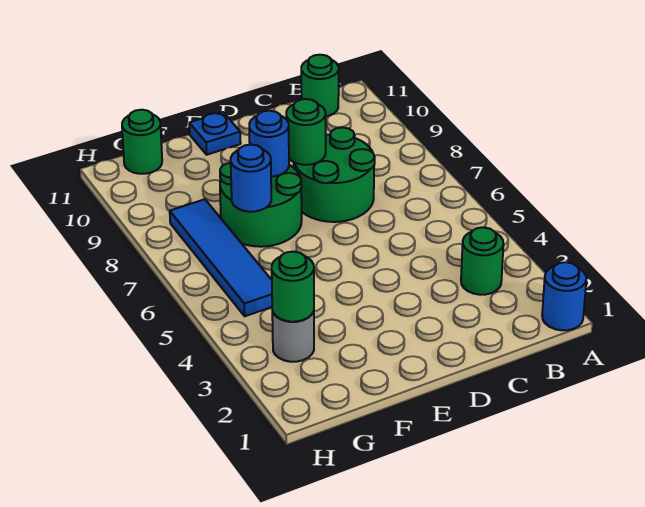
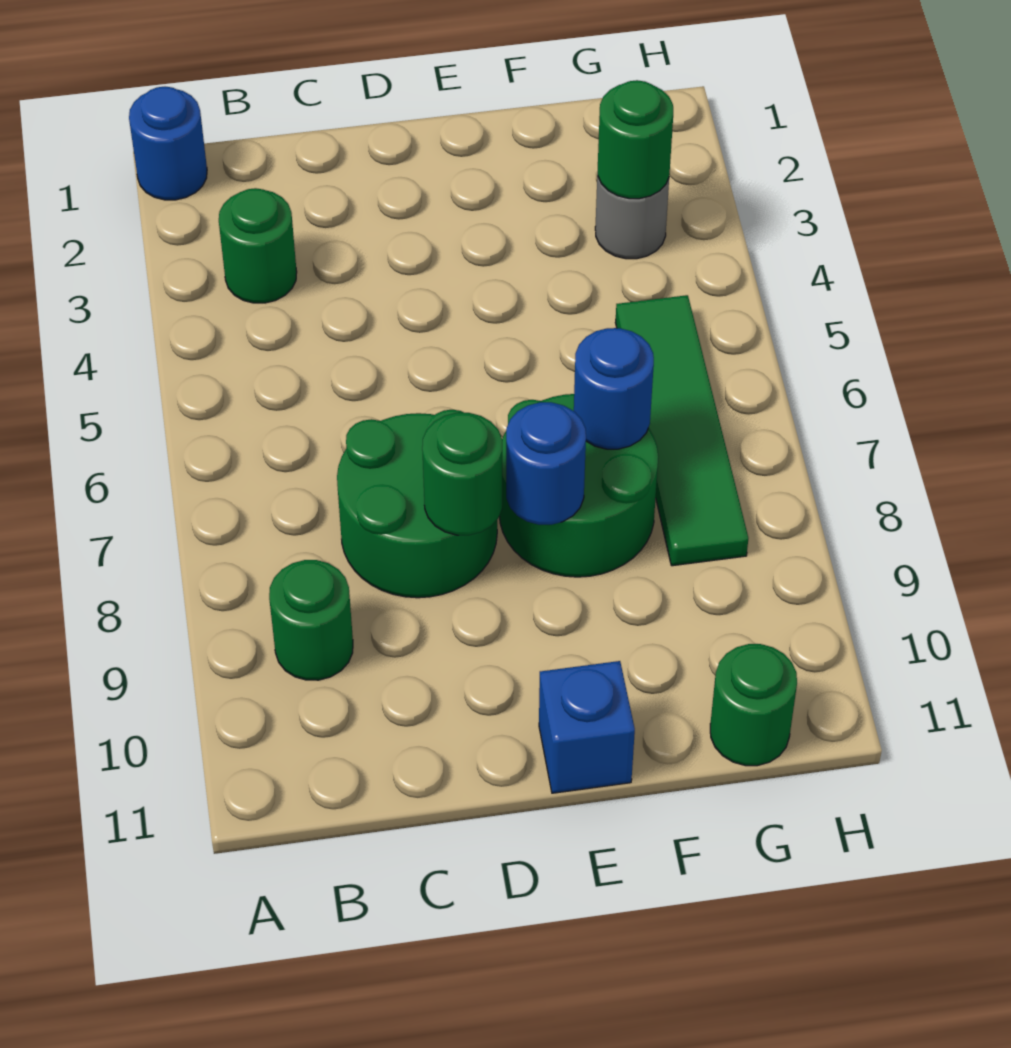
green 1x1 round brick [301,55,339,116] -> green 1x1 round brick moved to [269,560,353,680]
blue 1x1 plate [189,112,241,155] -> blue 1x1 brick [539,661,635,793]
blue 1x4 tile [170,199,272,316] -> green 1x4 tile [615,295,748,566]

